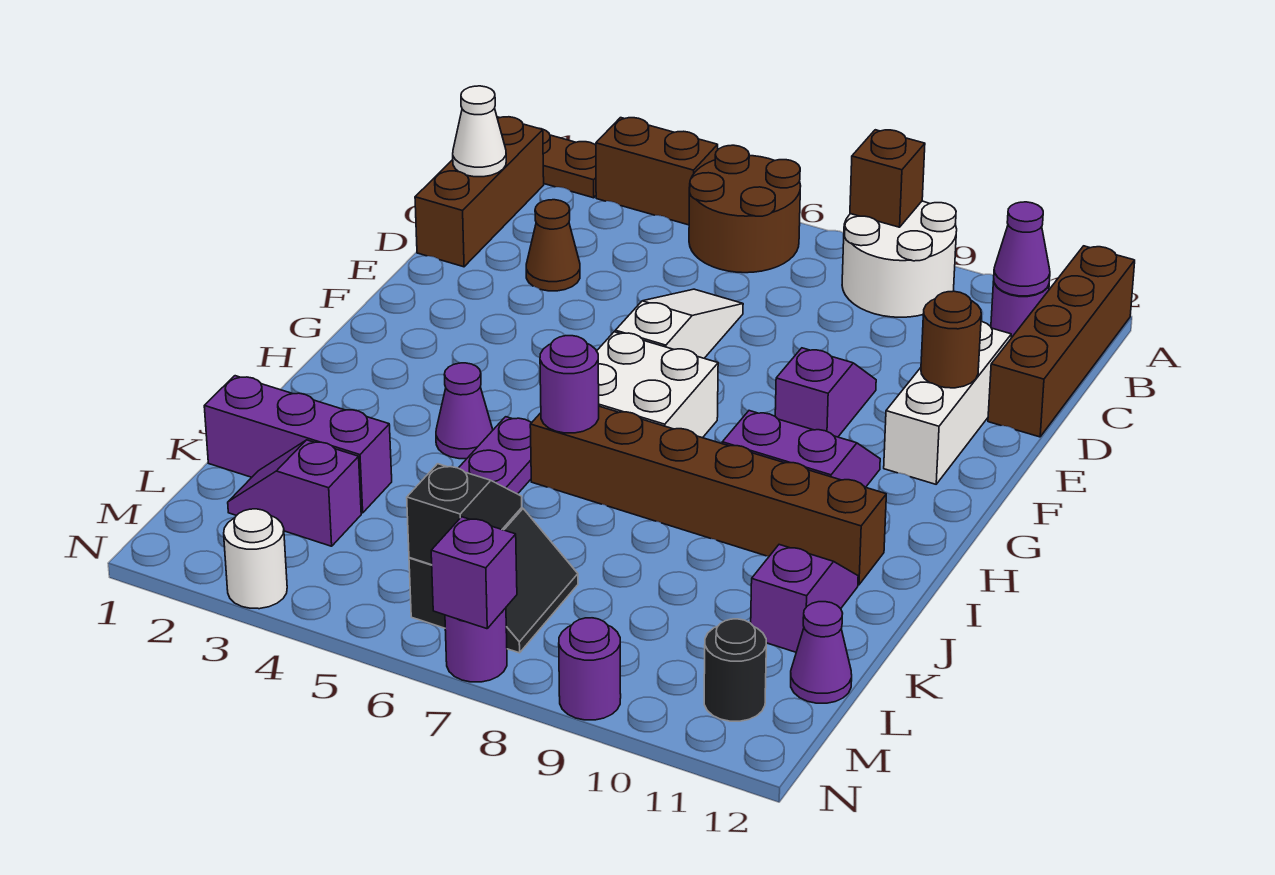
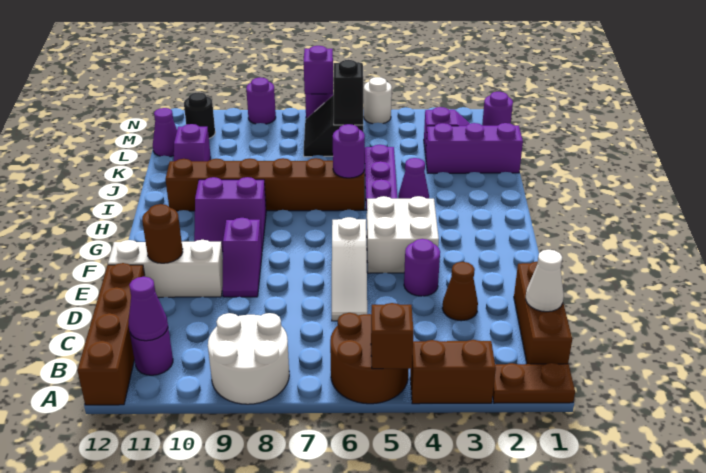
brown 1x1 brick [850,130,925,227] -> brown 1x1 brick moved to [371,303,414,369]
white 1x3 brick [884,321,1011,484] -> white 1x3 brick turned to [108,240,223,297]
none -> purple 1x1 round brick [404,239,440,296]
white 2x2 brick [597,332,718,438] -> white 2x2 brick moved to [367,196,439,273]
none -> purple 1x1 round brick [482,92,513,126]
white 1x1 round brick [224,509,287,609] -> white 1x1 round brick moved to [363,77,392,124]

